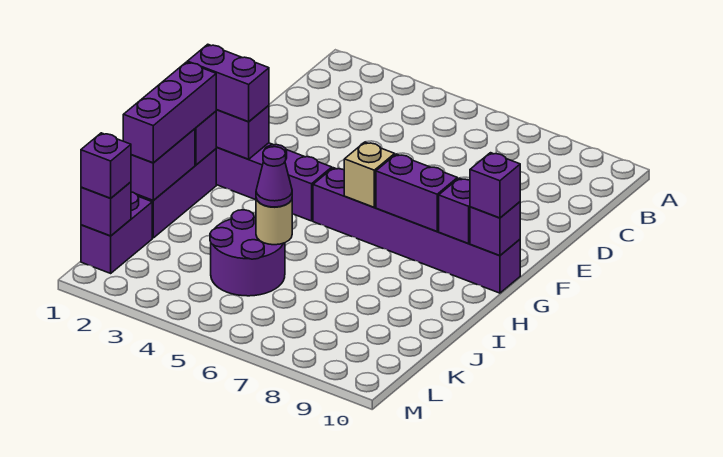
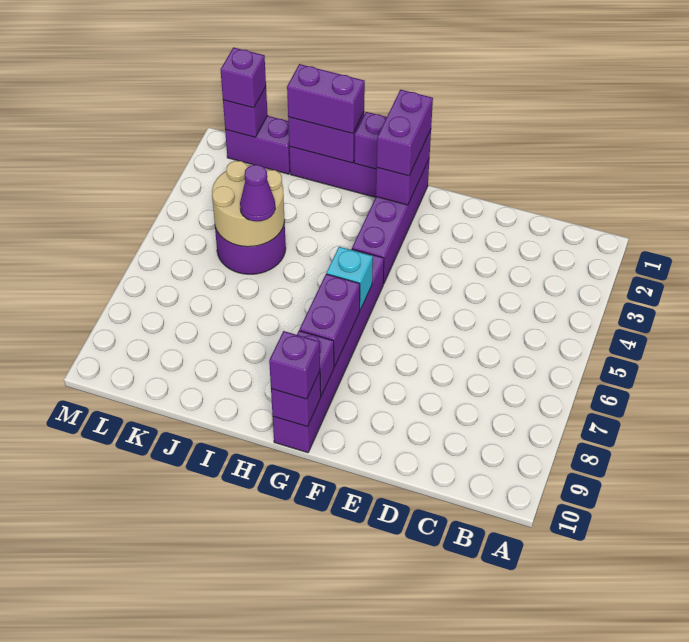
tan 1x1 brick [344,142,395,207] -> cyan 1x1 brick [327,247,373,310]
purple 1x3 brick [123,62,216,163] -> purple 1x2 brick [287,64,365,134]
tan 1x1 round brick [256,199,292,245] -> tan 2x2 round brick [212,161,285,247]

